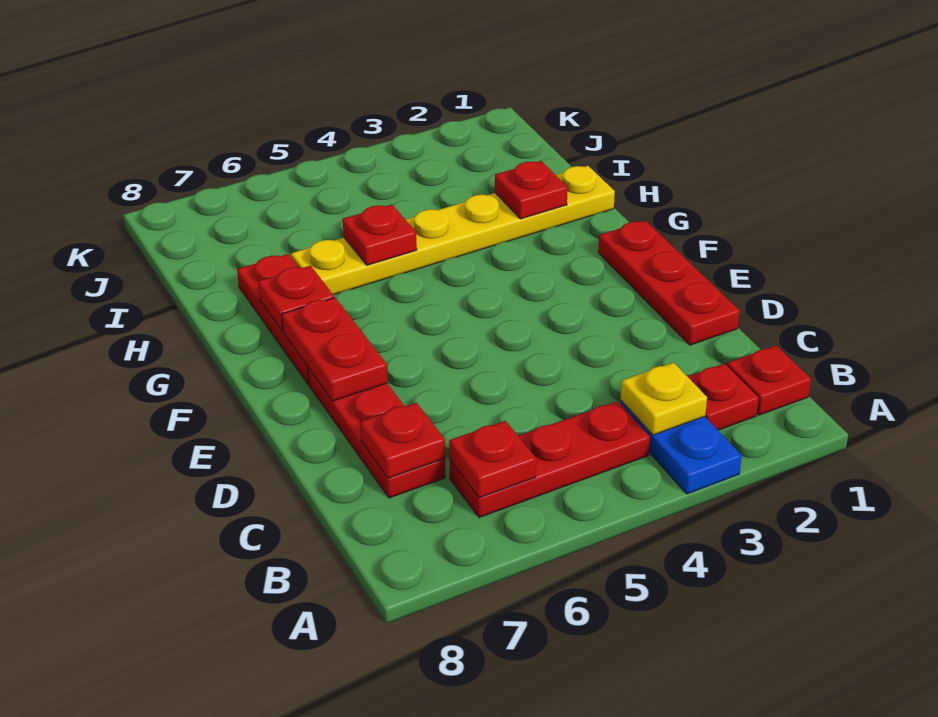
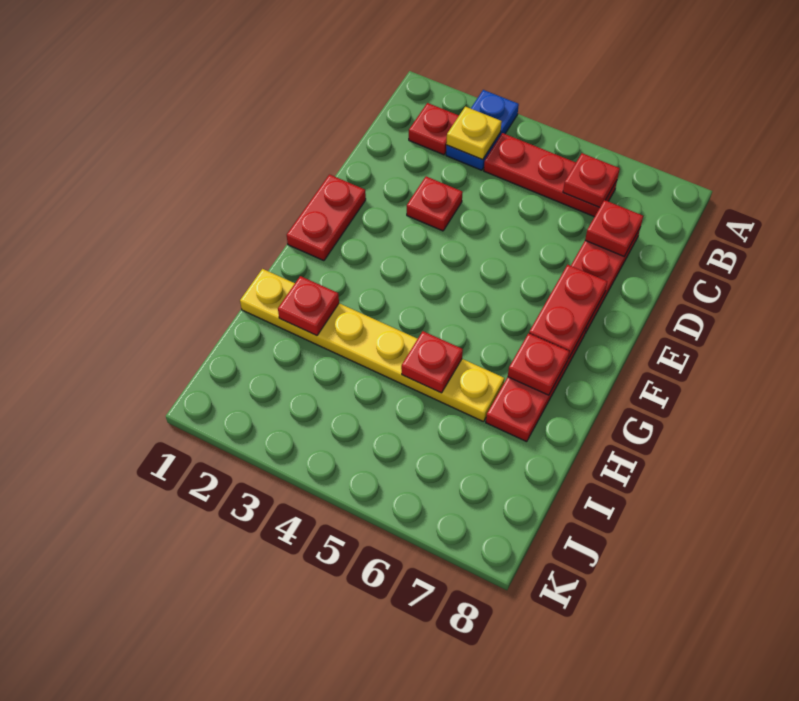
red 1x1 plate [727,346,811,415] -> red 1x1 plate moved to [407,176,463,231]
red 1x3 plate [598,221,740,345] -> red 1x2 plate [287,175,366,261]

